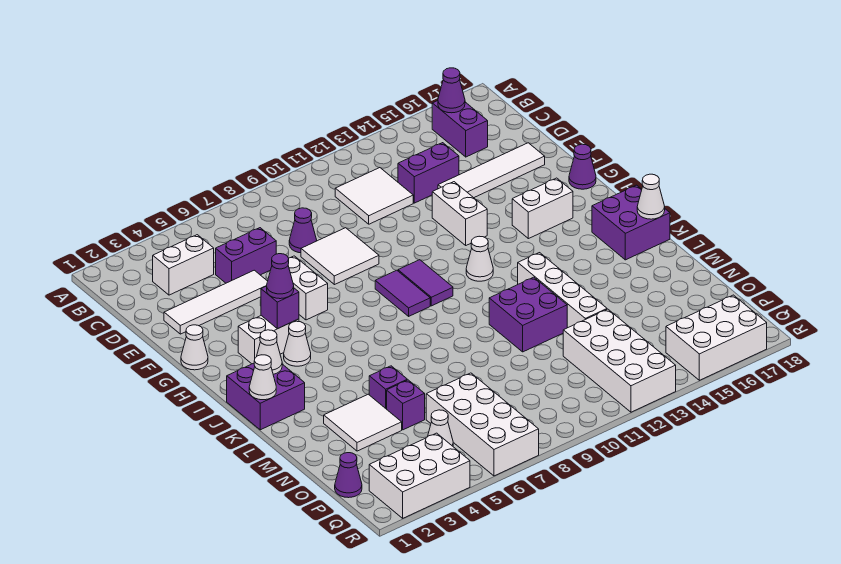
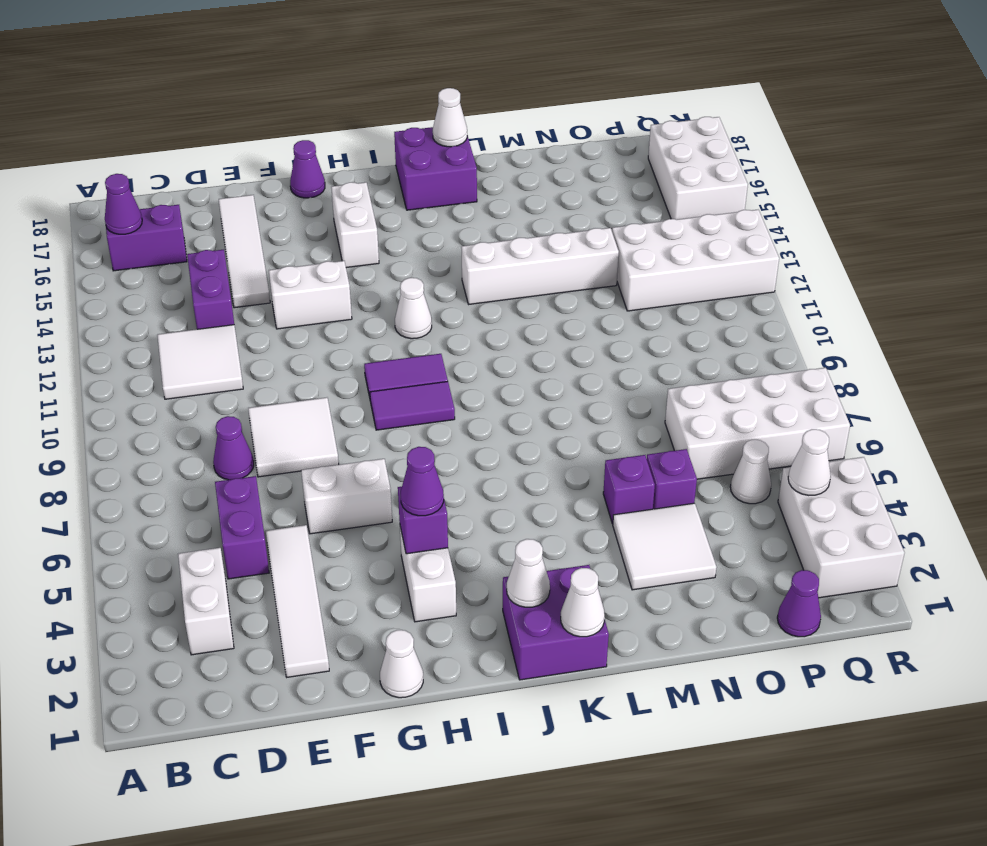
white 1x1 cone [284,321,311,366] -> white 1x1 cone moved to [788,429,831,495]
purple 2x2 brick [489,277,567,352] -> none

